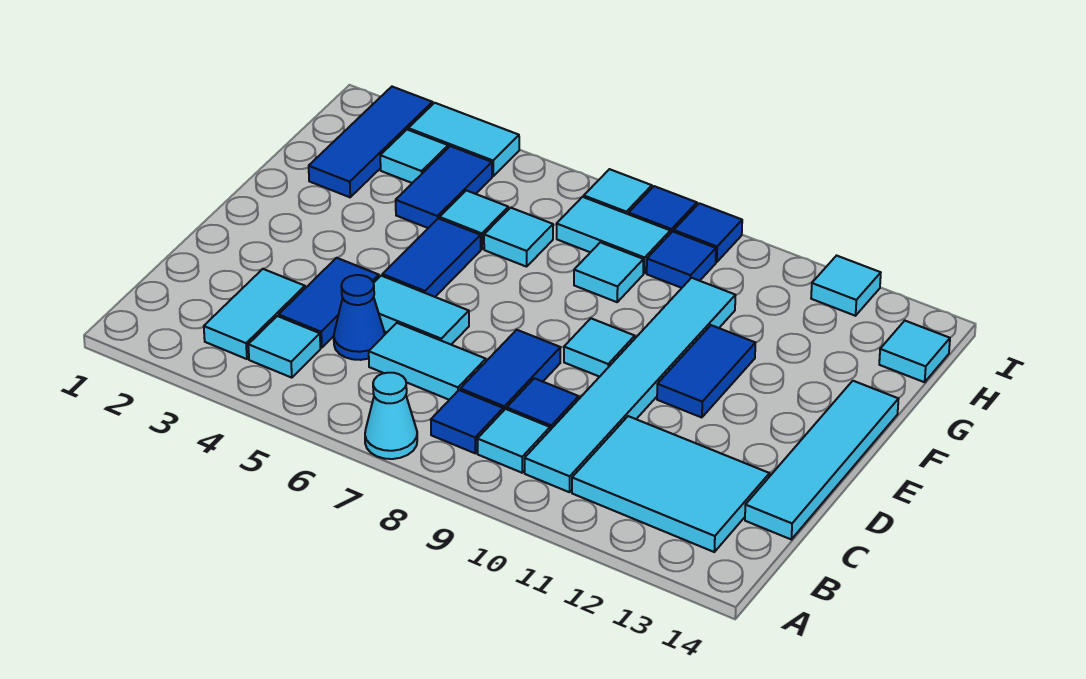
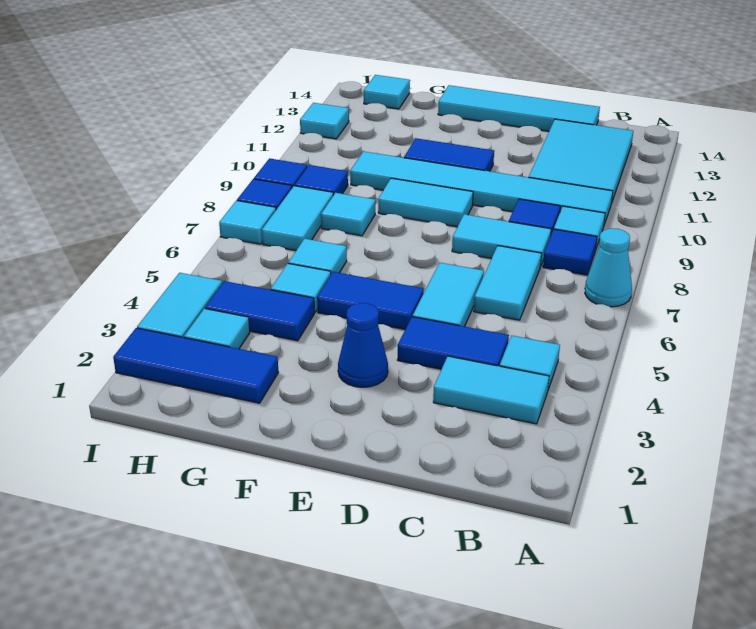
blue 1x1 cone [334,275,385,360] -> blue 1x1 cone moved to [338,303,388,387]
blue 1x2 tile [460,330,560,411] -> cyan 1x2 tile [452,214,551,267]
cyan 1x1 tile [564,318,635,377] -> cyan 1x2 tile [378,178,473,227]

